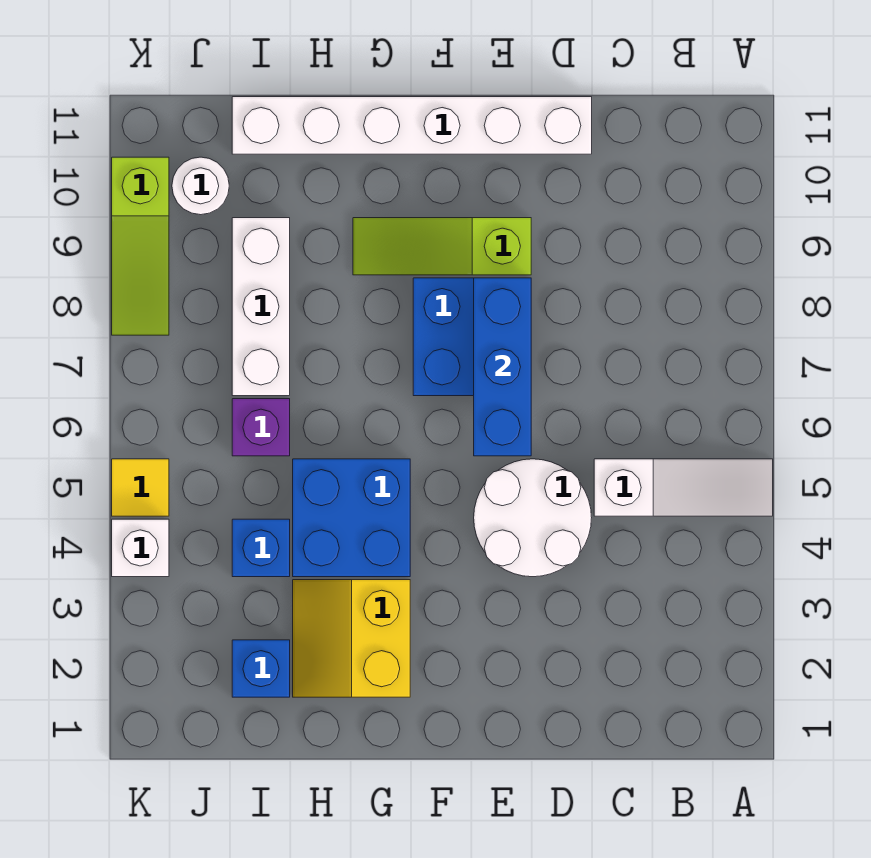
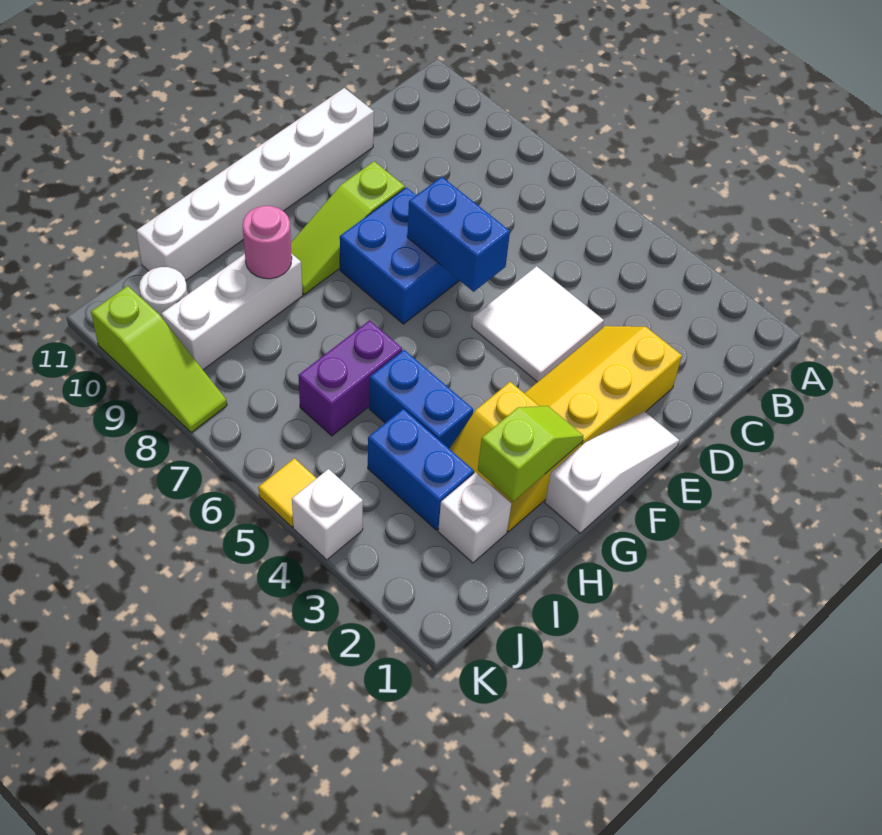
white 1x3 slope [594,459,773,516] -> white 1x3 slope moved to [545,411,679,533]
none -> yellow 2x3 slope [524,326,682,445]
white 2x2 round brick [474,459,592,577] -> white 2x2 tile [472,266,604,382]
blue 1x3 brick [474,278,531,456] -> blue 1x2 brick [407,177,510,292]
none -> lime 1x2 slope [478,406,583,501]
blue 2x2 brick [293,459,410,577] -> blue 1x2 brick [369,350,473,449]
none -> pink 1x1 round brick [243,206,292,279]
blue 1x1 brick [232,640,290,697] -> white 1x1 brick [438,472,511,563]
blue 1x1 brick [232,519,290,577] -> blue 1x2 brick [368,409,474,530]
purple 1x1 brick [232,399,290,456] -> purple 1x2 brick [298,320,402,436]
white 1x3 brick [232,218,290,396] -> white 1x3 brick turned to [162,253,303,370]

